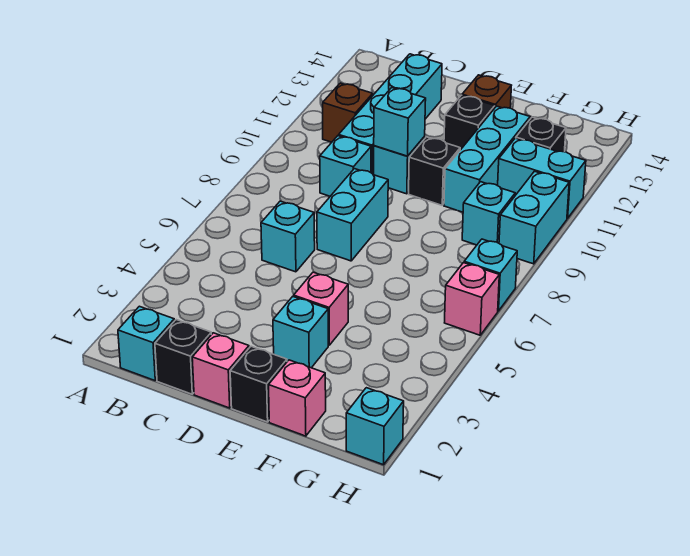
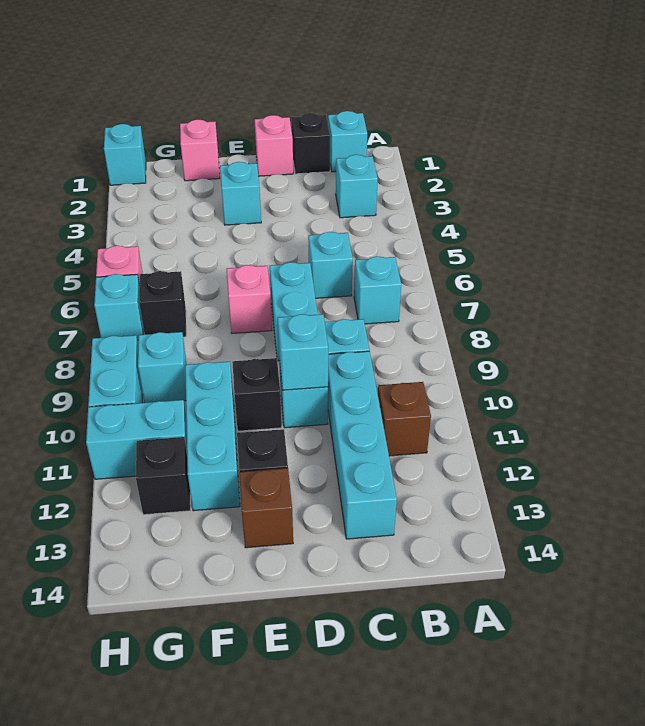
none -> cyan 1x1 brick [336,155,378,218]
none -> cyan 1x1 brick [354,256,401,324]
black 1x1 brick [230,346,287,422] -> black 1x1 brick moved to [139,271,186,337]
pink 1x1 brick [294,272,348,345] -> pink 1x1 brick moved to [227,265,272,333]

